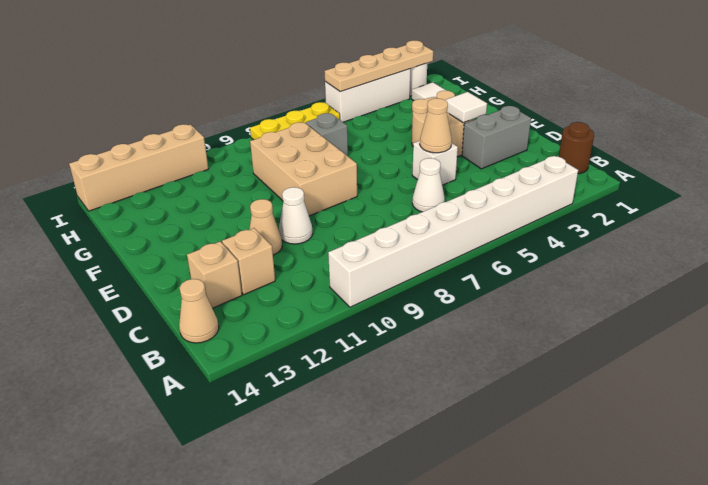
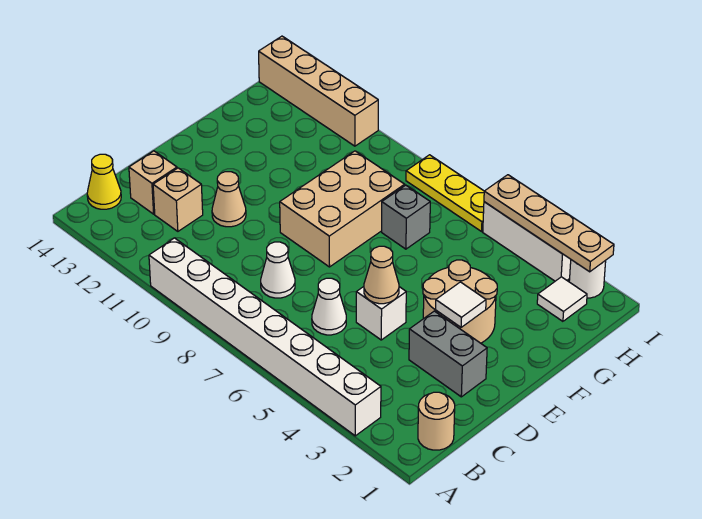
brown 1x1 round brick [559,122,594,174] -> tan 1x1 round brick [418,392,455,450]
tan 1x1 cone [179,279,219,343] -> yellow 1x1 cone [87,154,121,209]
white 1x1 cone [279,187,313,244] -> white 1x1 cone moved to [261,242,295,298]

